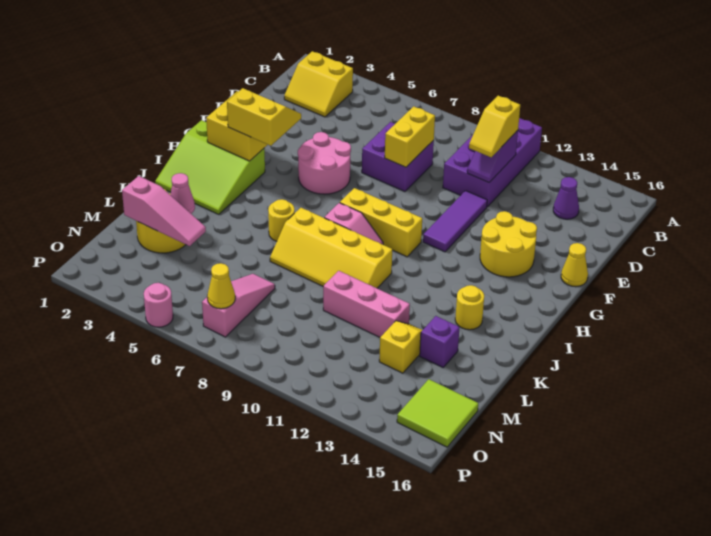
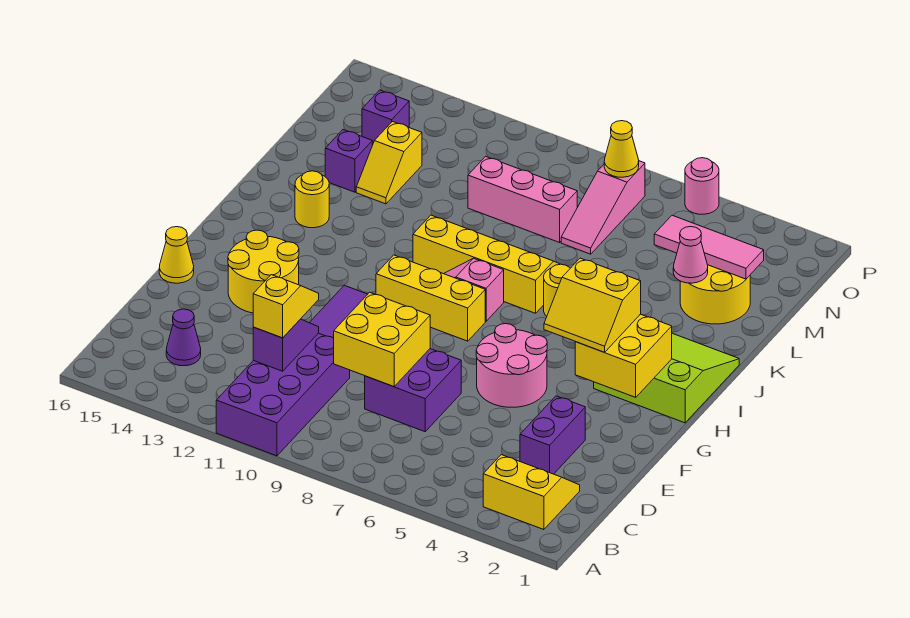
none -> purple 1x2 brick [520,396,585,474]
yellow 1x2 brick [385,106,435,167] -> yellow 2x2 brick [334,292,430,387]
pink 1x3 brick [323,271,410,337] -> pink 1x3 brick moved to [468,156,577,242]
pink 1x3 slope [122,176,206,246] -> pink 1x3 tile [654,215,764,279]
none -> purple 1x1 brick [362,90,409,145]
lime 2x2 tile [397,379,478,447] -> none

